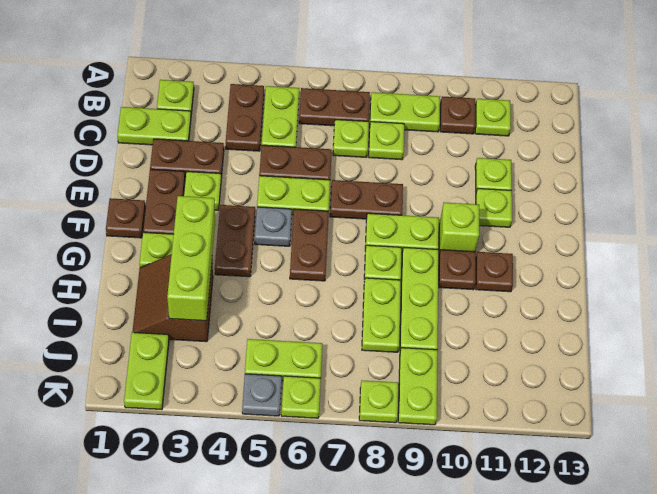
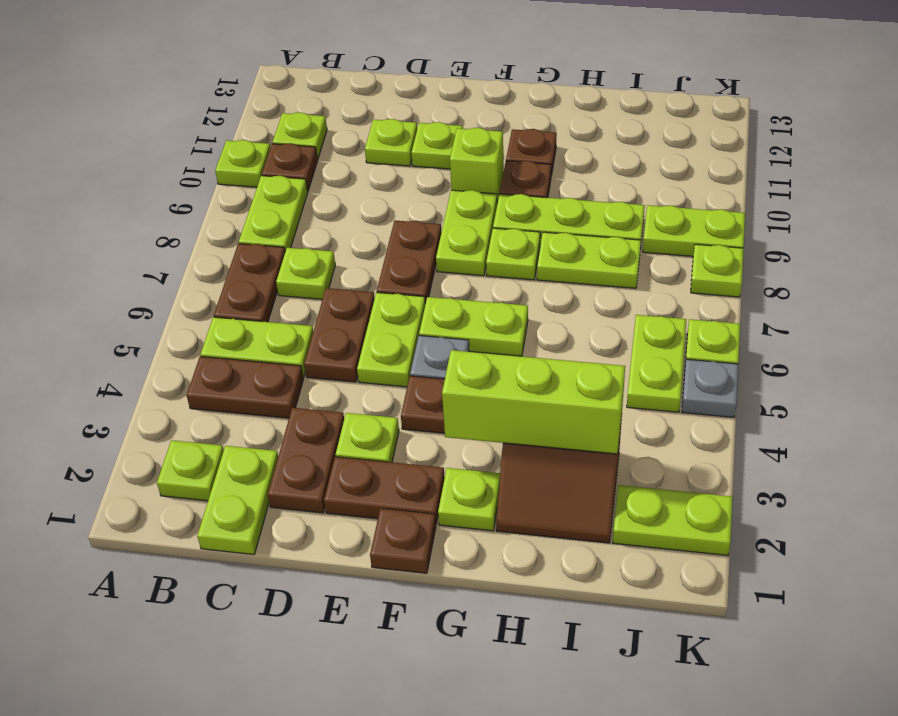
lime 1x1 plate [369,122,404,160] -> lime 1x1 plate moved to [215,140,270,187]
brown 1x2 plate [290,209,329,281] -> lime 1x2 plate [419,297,528,356]

